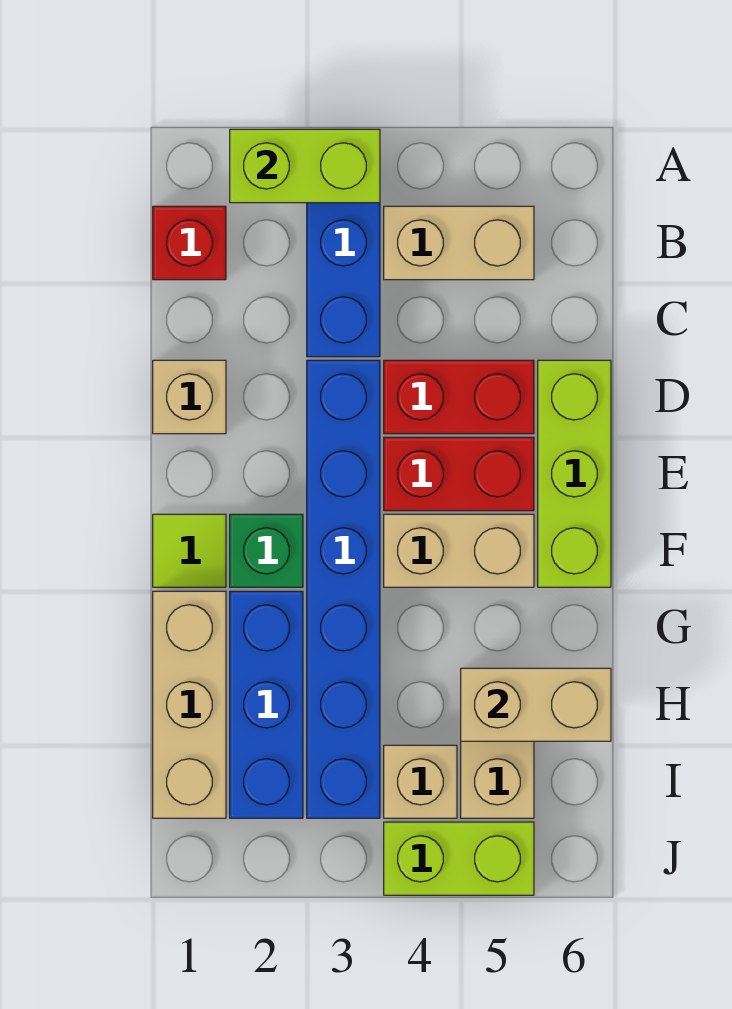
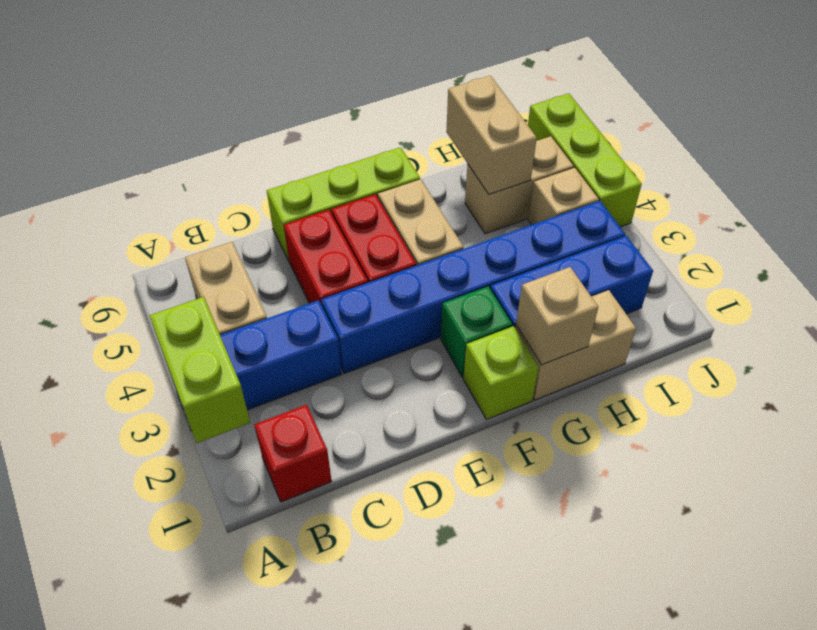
tan 1x1 brick [153,360,226,434] -> tan 1x1 brick moved to [516,267,598,365]
lime 1x1 tile [153,514,226,587] -> lime 1x1 brick [463,326,539,420]
tan 1x3 brick [153,591,226,818] -> tan 1x2 brick [515,290,636,400]
lime 1x2 brick [384,822,534,895] -> lime 1x3 brick [528,93,642,227]

